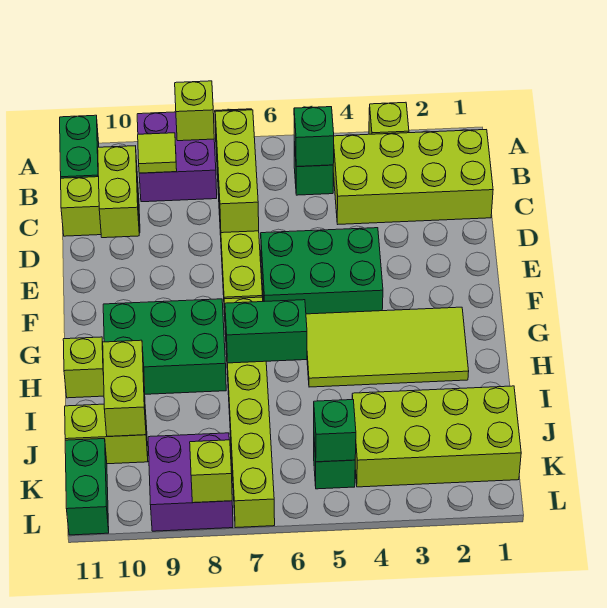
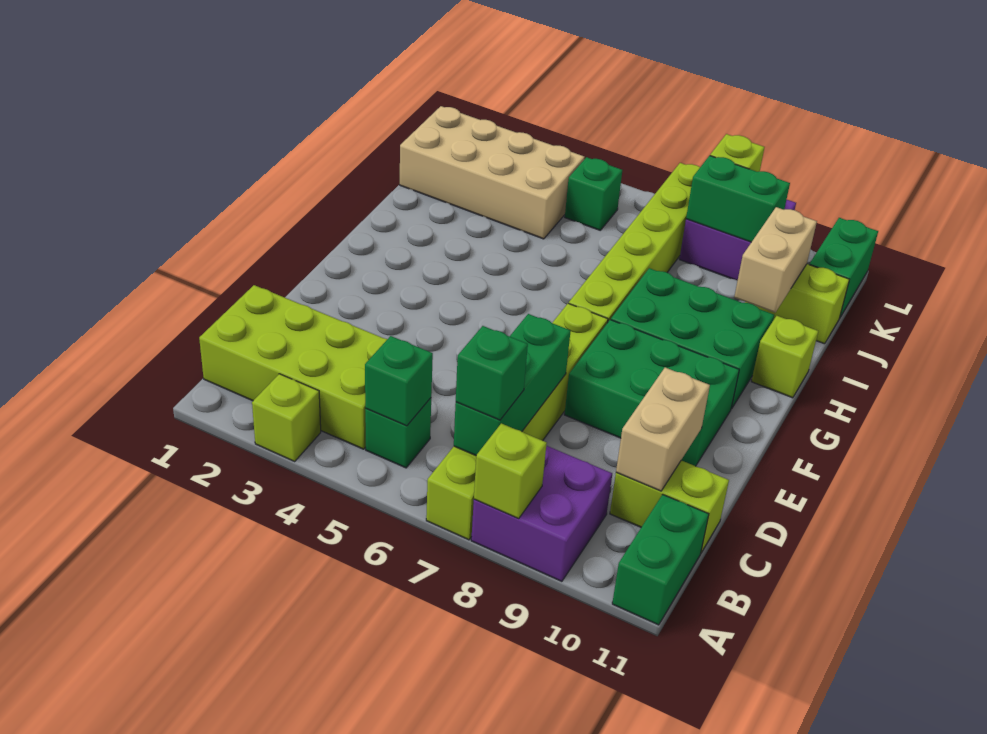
lime 1x3 brick [215,110,259,233] -> green 1x3 brick [454,314,571,455]
lime 1x1 tile [138,133,177,173] -> none
lime 1x2 brick [98,146,139,238] -> tan 1x2 brick [616,368,710,491]
green 2x3 brick [261,228,383,314] -> green 2x3 brick moved to [564,320,739,466]
lime 2x4 tile [306,307,469,387] -> none
green 1x2 brick [225,300,307,363] -> green 1x2 brick moved to [686,156,790,242]
lime 1x2 brick [103,340,146,436] -> tan 1x2 brick [734,207,817,313]
lime 2x4 brick [352,386,521,487] -> tan 2x4 brick [400,106,585,239]
green 1x1 brick [314,400,356,462] -> green 1x1 brick moved to [456,326,528,420]

